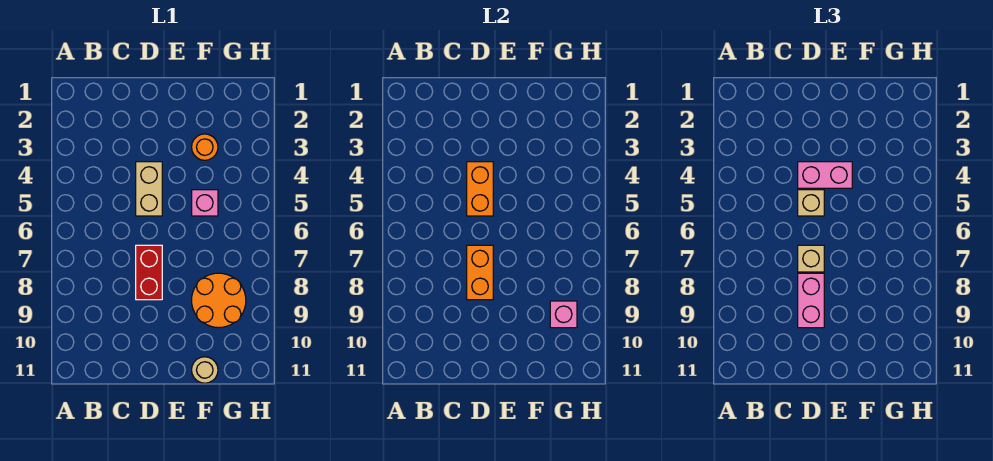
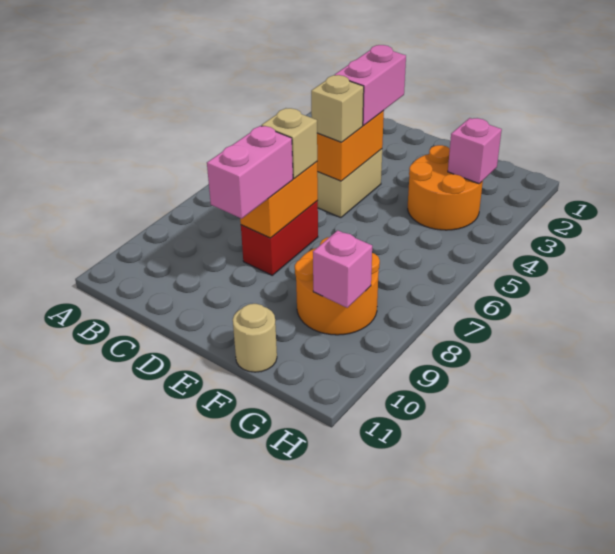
pink 1x2 brick [798,162,852,188] -> pink 1x2 brick turned to [335,45,406,125]
orange 1x1 round brick [192,134,218,160] -> orange 2x2 round brick [408,145,483,230]
pink 1x1 brick [192,190,218,216] -> pink 1x1 brick moved to [448,118,502,184]

